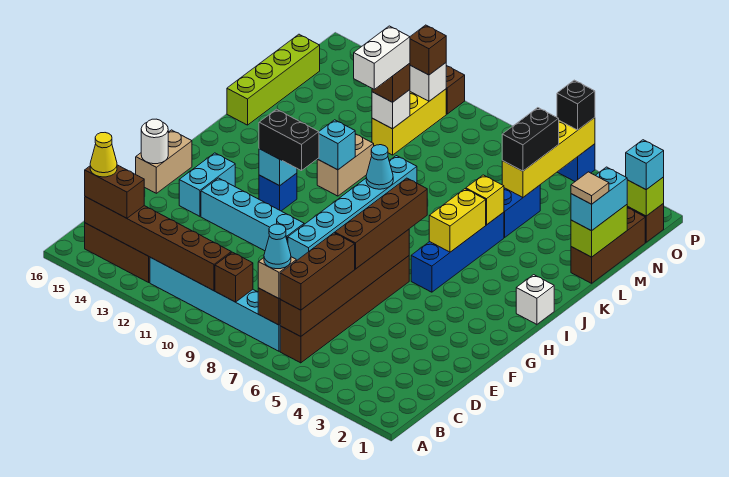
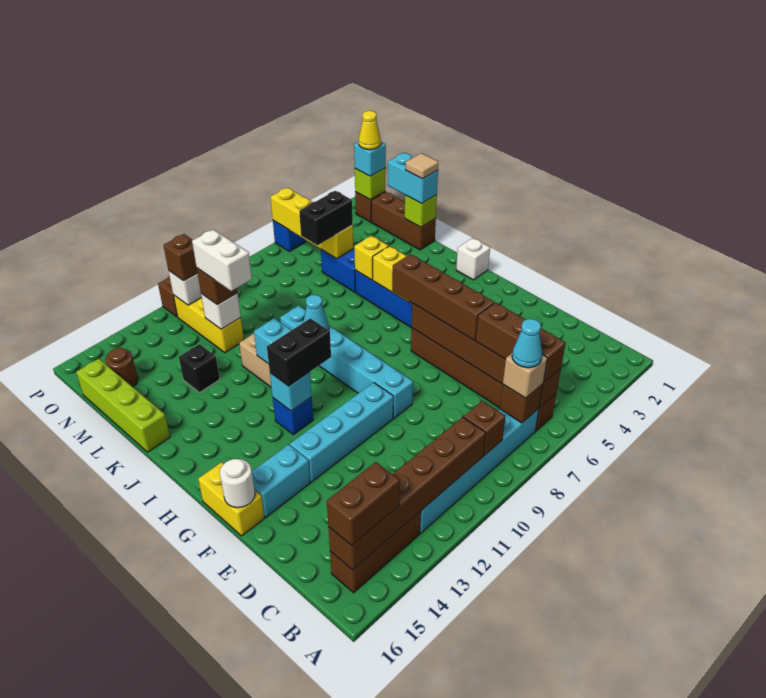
yellow 1x1 cone [90,133,117,177] -> yellow 1x1 cone moved to [359,111,381,150]
cyan 1x2 brick [179,153,235,216] -> cyan 1x2 brick turned to [252,445,310,517]
tan 1x2 brick [136,130,192,193] -> yellow 1x2 brick [198,462,264,536]
lime 1x2 brick [571,205,628,257] -> lime 1x1 brick [405,195,437,227]
black 1x2 brick [502,108,559,171] -> black 1x2 brick turned to [299,191,353,245]
none -> brown 1x1 round brick [105,348,138,387]
black 1x1 brick [557,80,595,130] -> black 1x1 brick moved to [179,344,220,393]

